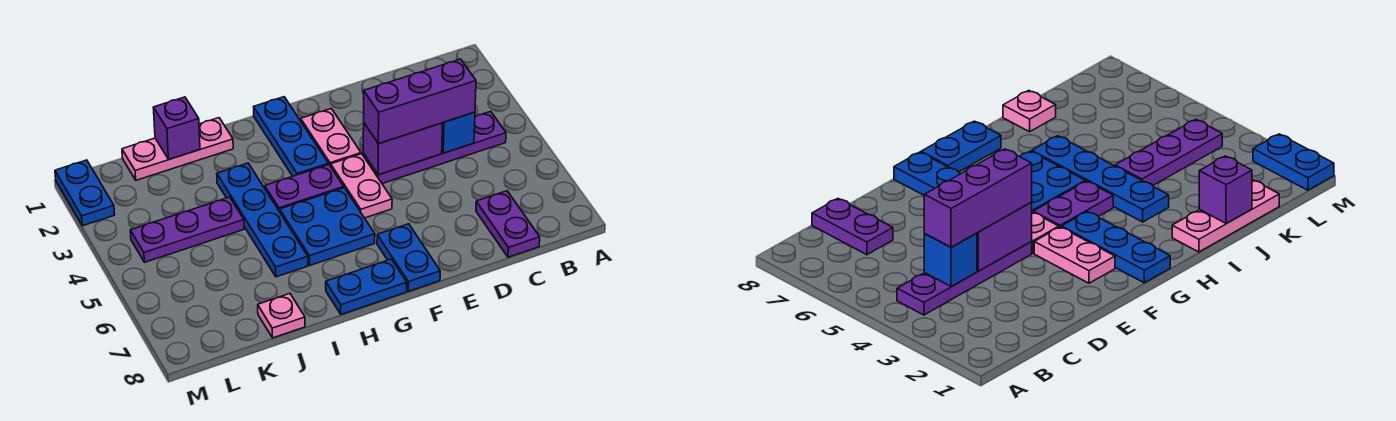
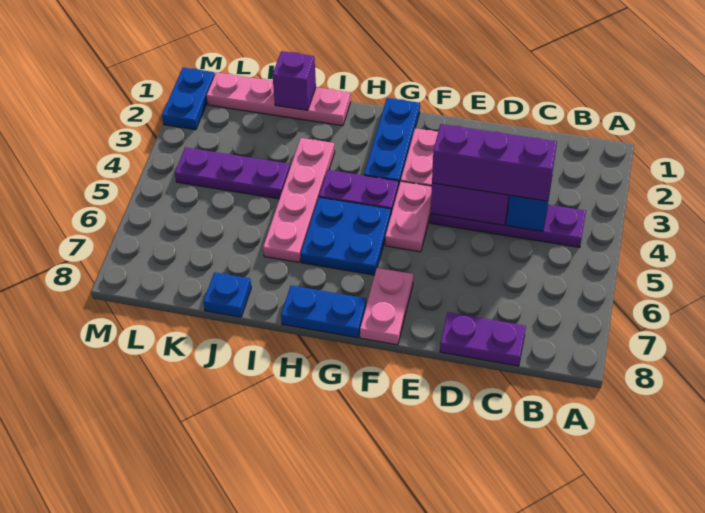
purple 1x2 plate [476,191,540,257] -> purple 1x2 plate turned to [440,312,526,366]
blue 1x2 plate [377,224,440,291] -> pink 1x2 plate [360,268,414,345]
pink 1x3 plate [122,118,233,180] -> pink 1x4 plate [207,72,351,126]
blue 1x4 plate [217,163,308,277] -> pink 1x4 plate [263,138,335,262]
pink 1x1 plate [258,294,305,338] -> blue 1x1 plate [204,272,251,317]

